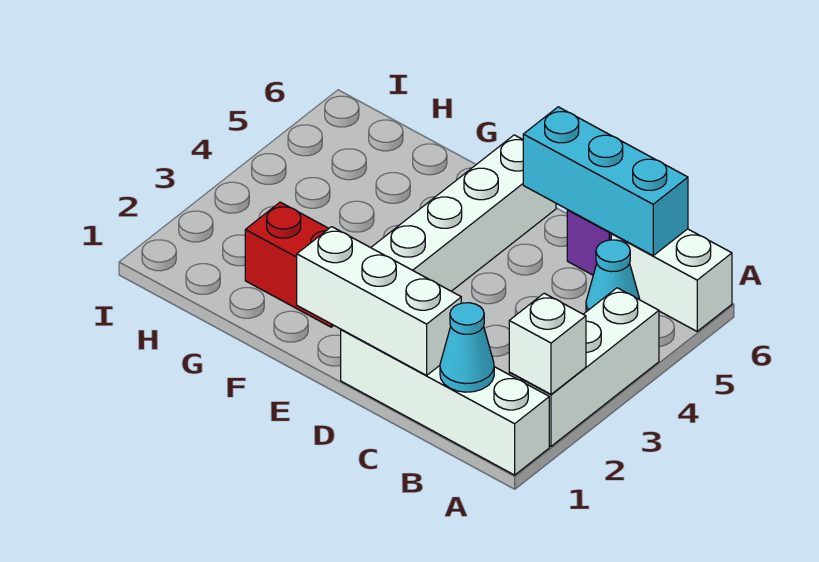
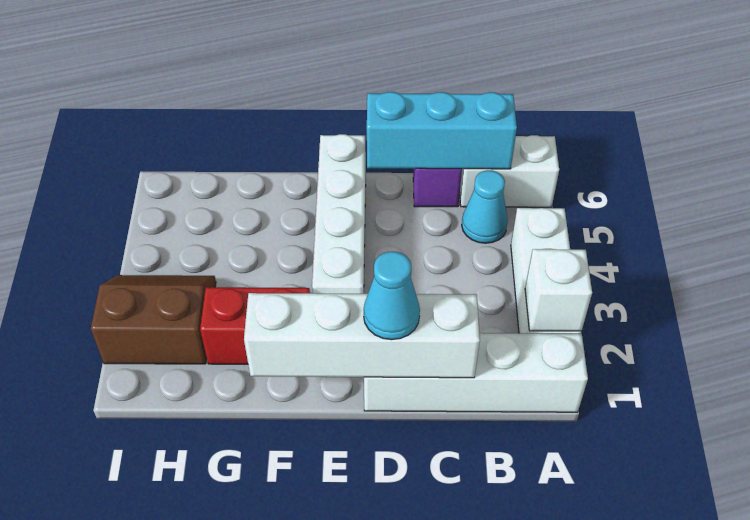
cyan 1x1 cone [440,303,494,392] -> cyan 1x1 cone moved to [364,252,420,340]
white 1x3 brick [297,227,461,375] -> white 1x4 brick [244,293,480,378]
none -> brown 2x2 slope [91,275,216,364]

